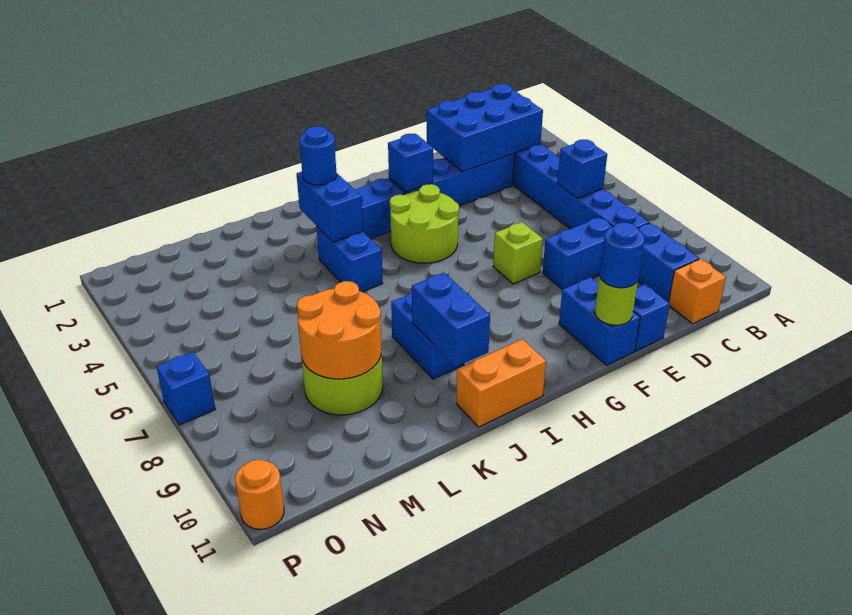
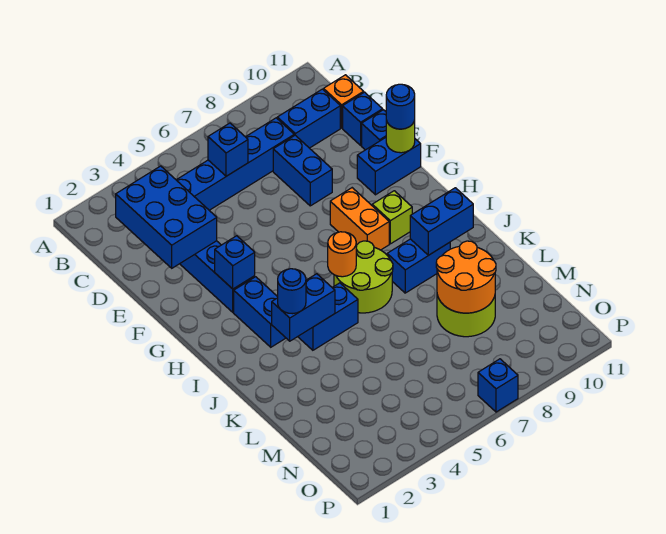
none -> blue 1x1 brick [343,92,383,145]
lime 1x1 brick [493,222,543,284] -> lime 1x1 brick moved to [372,191,412,244]
lime 2x2 round brick [390,184,459,263] -> lime 2x2 round brick moved to [334,241,393,313]
orange 1x2 brick [456,339,546,427] -> orange 1x2 brick moved to [330,188,389,250]
orange 1x1 round brick [235,460,284,529] -> orange 1x1 round brick moved to [328,232,356,277]

